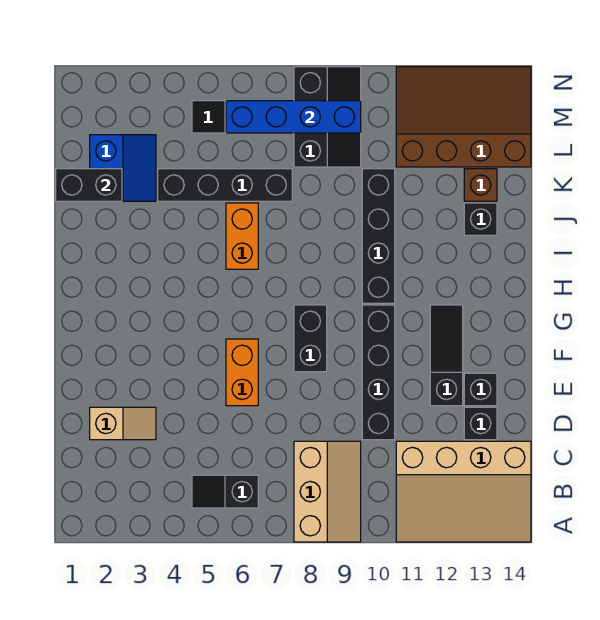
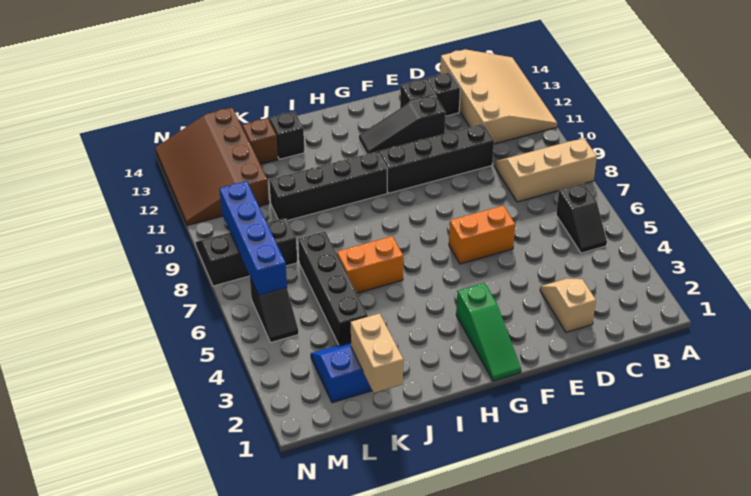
black 1x2 brick [294,305,327,372] -> none
none -> green 1x3 slope [456,283,521,381]
black 1x2 brick [56,169,122,201] -> tan 1x2 brick [351,313,403,393]

